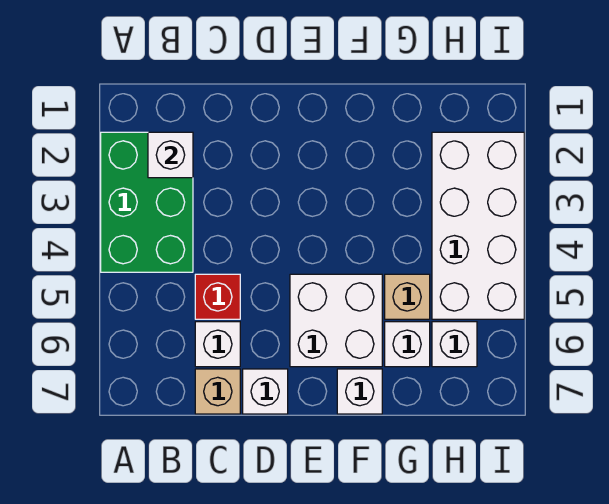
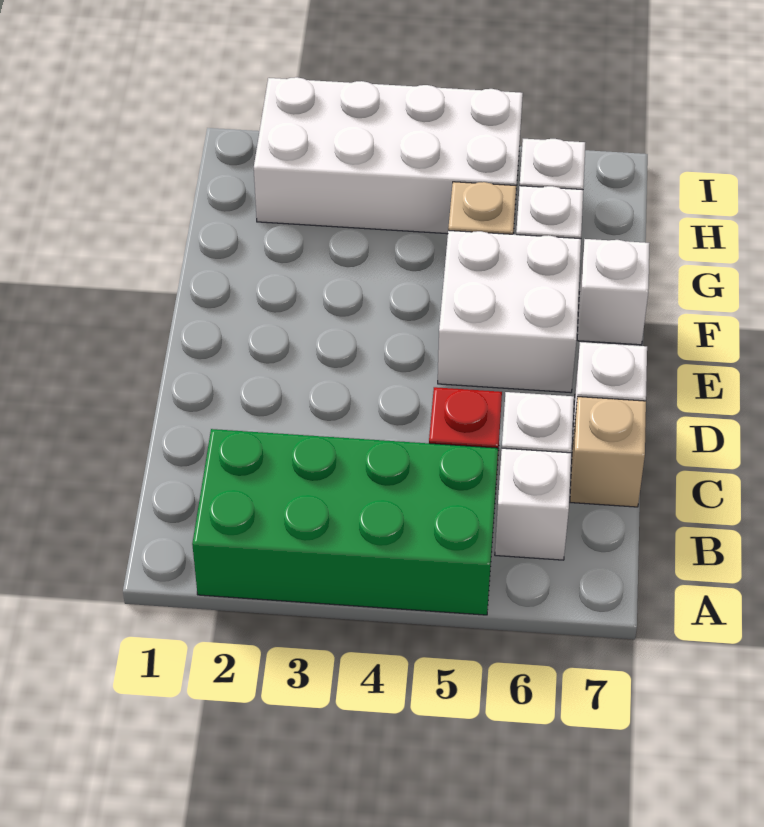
green 2x3 brick [101,132,193,272] -> green 2x4 brick [192,429,498,615]
white 1x1 brick [148,132,193,178] -> white 1x1 brick moved to [495,448,571,560]

